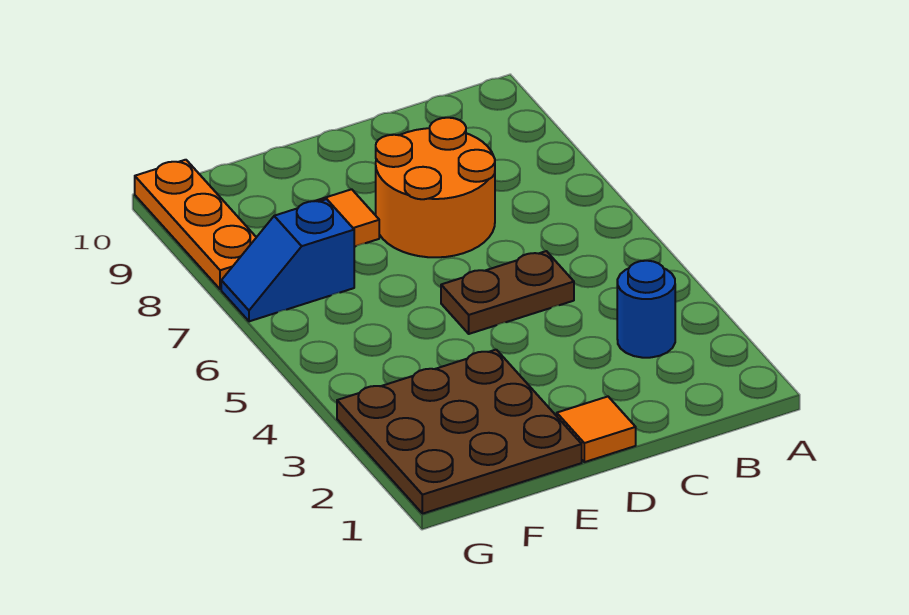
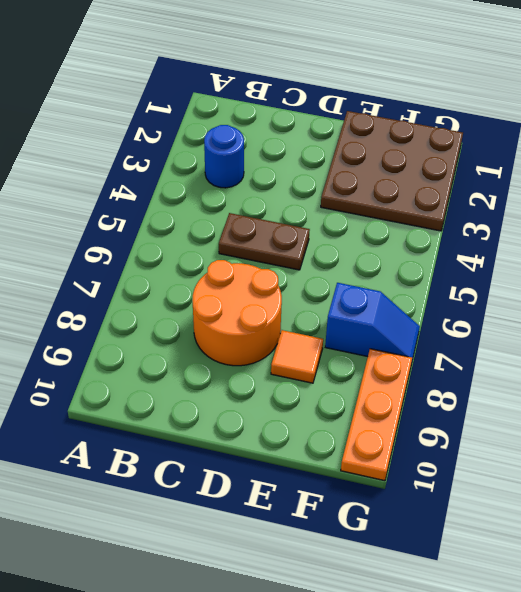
orange 1x1 tile [557,397,636,462] -> none

